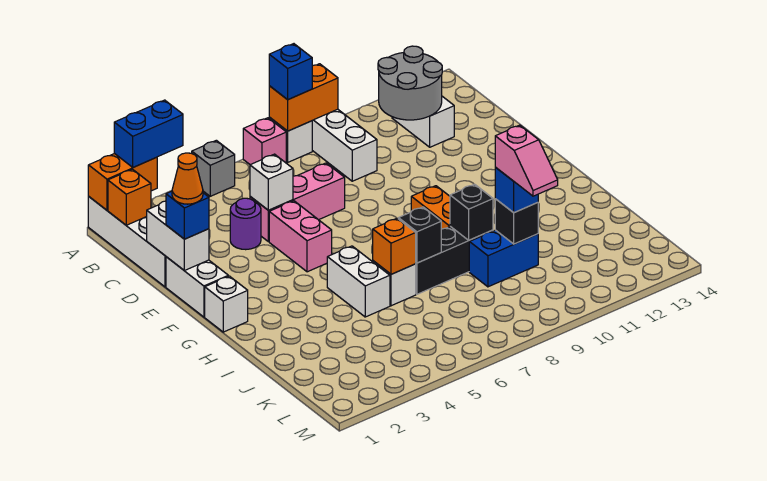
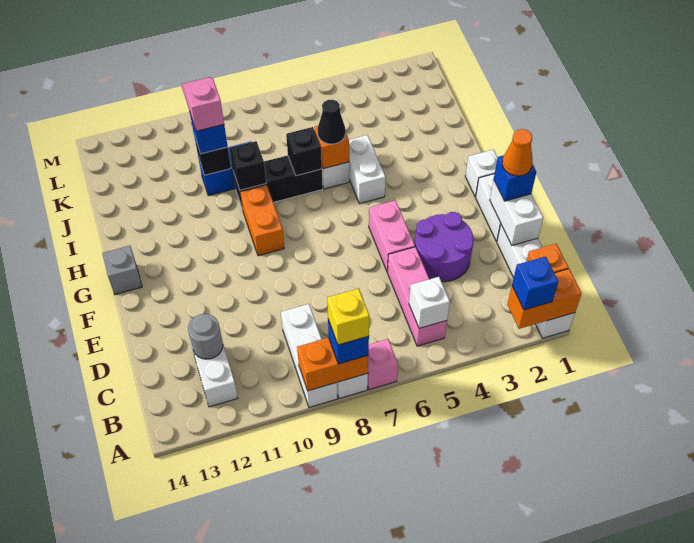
blue 1x2 brick [114,100,183,167] -> blue 1x1 brick [512,256,558,310]
grey 1x1 brick [192,140,235,196] -> grey 1x1 brick moved to [102,246,142,294]
none -> yellow 1x1 brick [327,289,370,345]
grey 2x2 round brick [378,46,442,120] -> grey 1x1 round brick [188,314,223,359]
purple 1x1 round brick [230,198,261,250] -> purple 2x2 round brick [414,212,473,282]
pink 1x3 brick [250,163,345,242] -> pink 1x3 brick turned to [388,247,447,346]
white 1x1 brick [250,154,293,210] -> white 1x1 brick moved to [409,277,450,328]
none -> black 1x1 cone [318,100,346,144]

